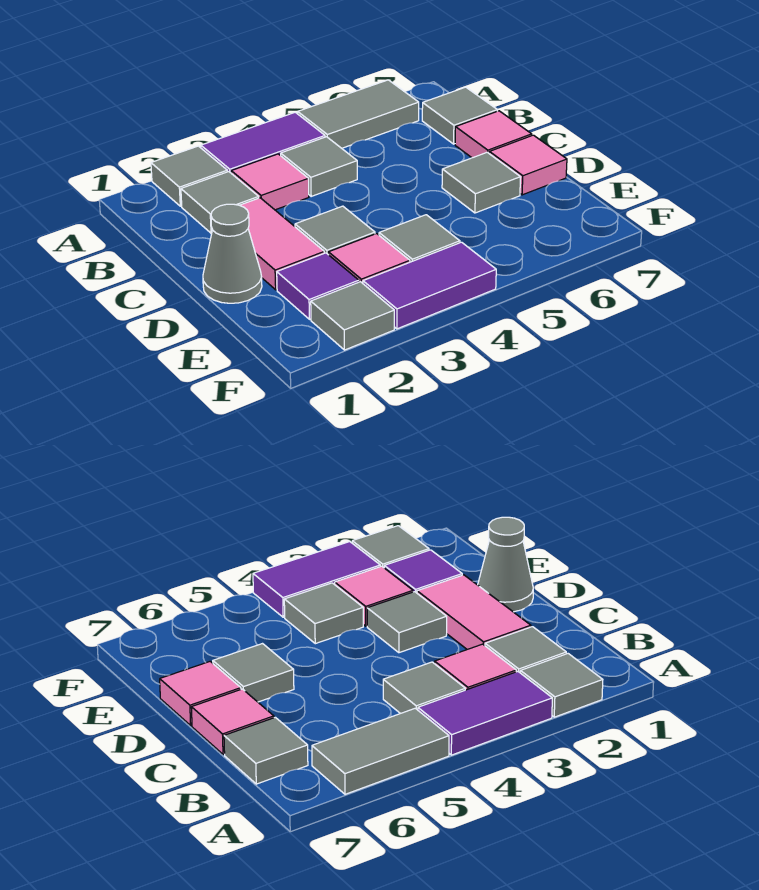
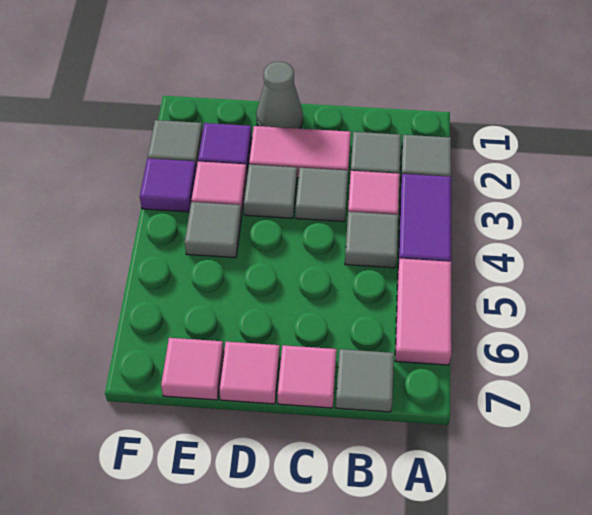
grey 1x2 tile [298,80,419,148] -> pink 1x2 tile [395,259,452,365]
grey 1x1 tile [442,152,521,213] -> grey 1x1 tile moved to [296,168,348,222]
none -> pink 1x1 tile [161,338,224,400]
purple 1x2 tile [363,242,496,329] -> purple 1x1 tile [140,158,196,212]

